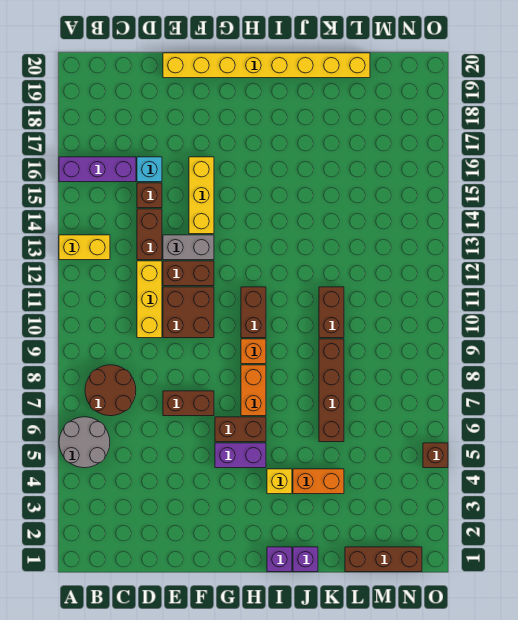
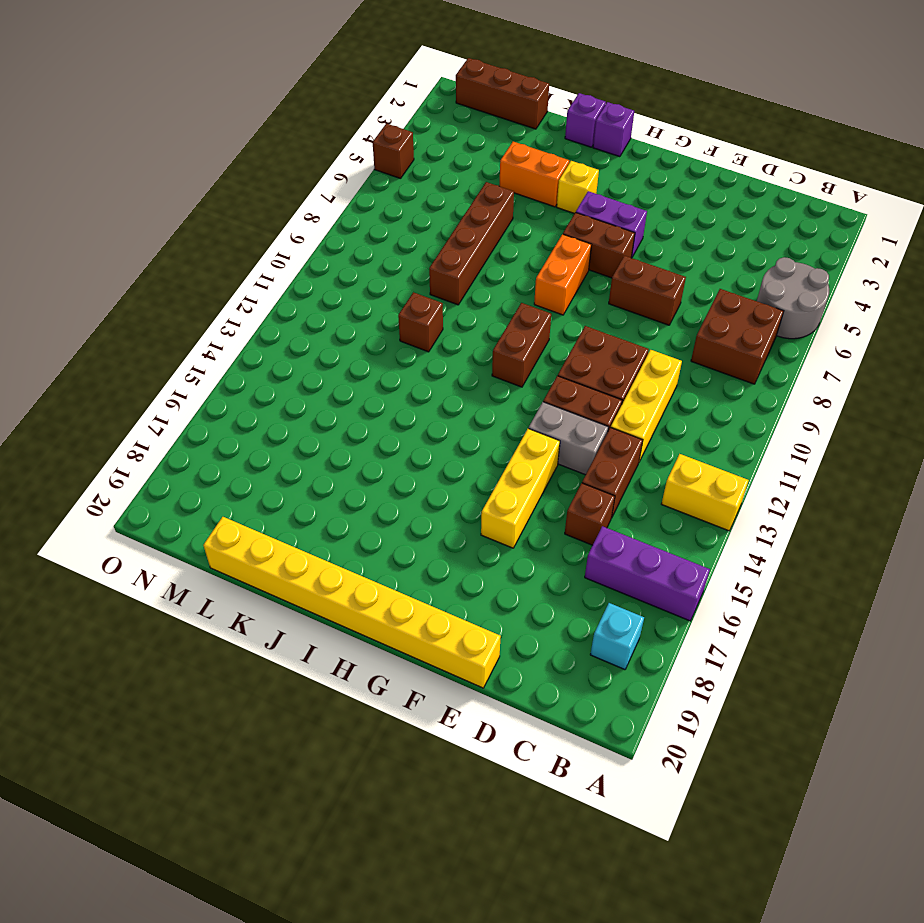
brown 2x2 round brick [85,365,136,416] -> brown 2x2 brick [691,289,784,384]
cyan 1x1 brick [137,157,162,182] -> cyan 1x1 brick moved to [590,603,644,670]
orange 1x1 brick [241,339,266,364] -> none
brown 1x2 brick [319,287,344,338] -> brown 1x1 brick [398,292,443,352]

